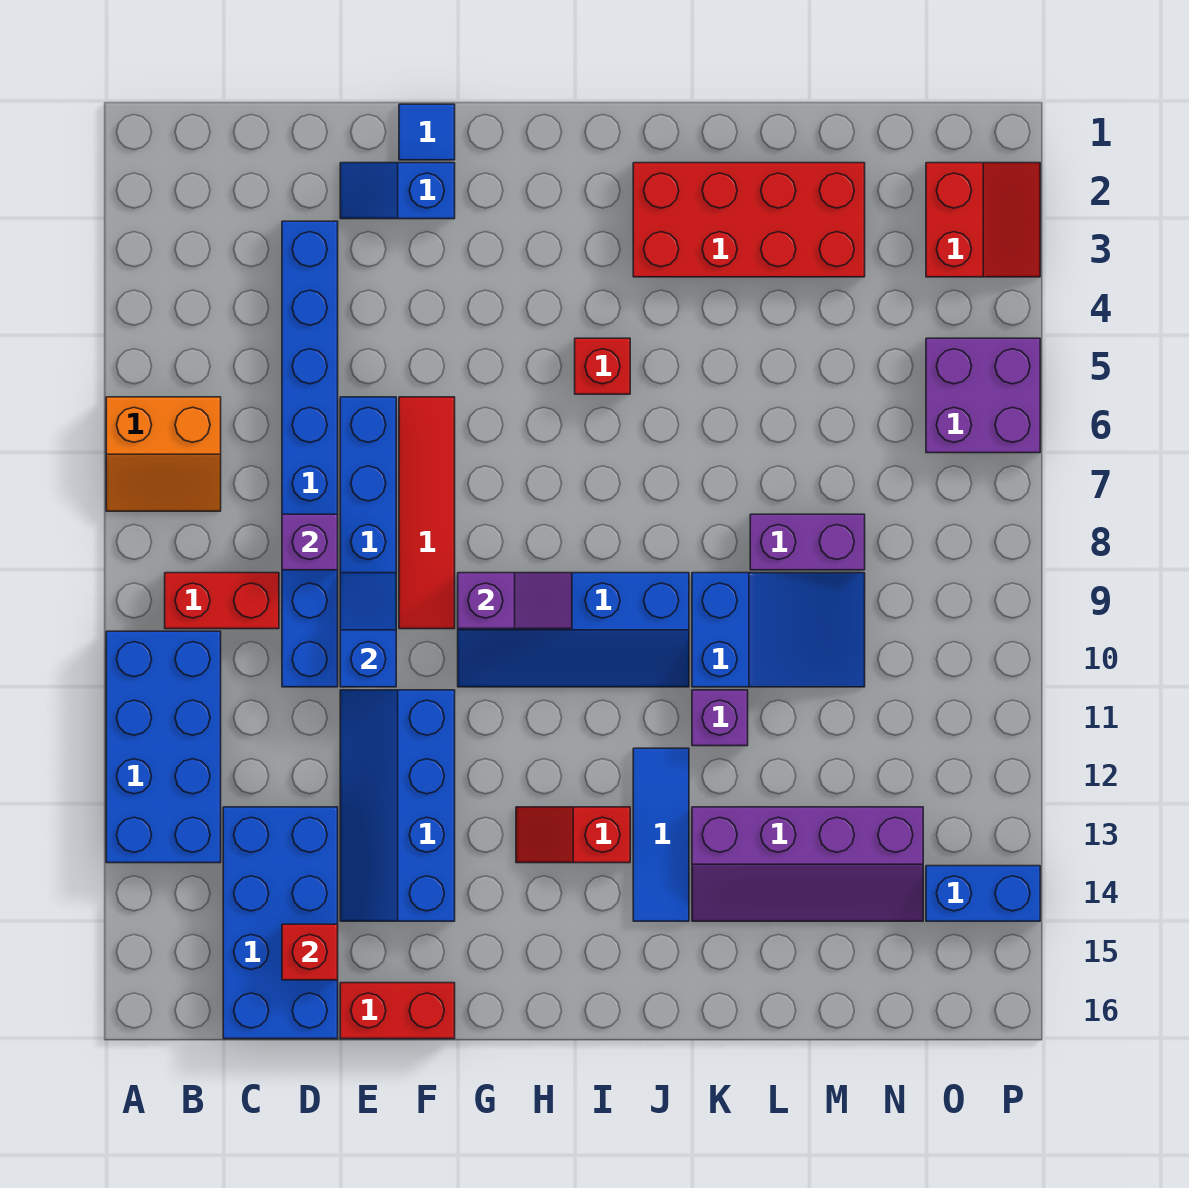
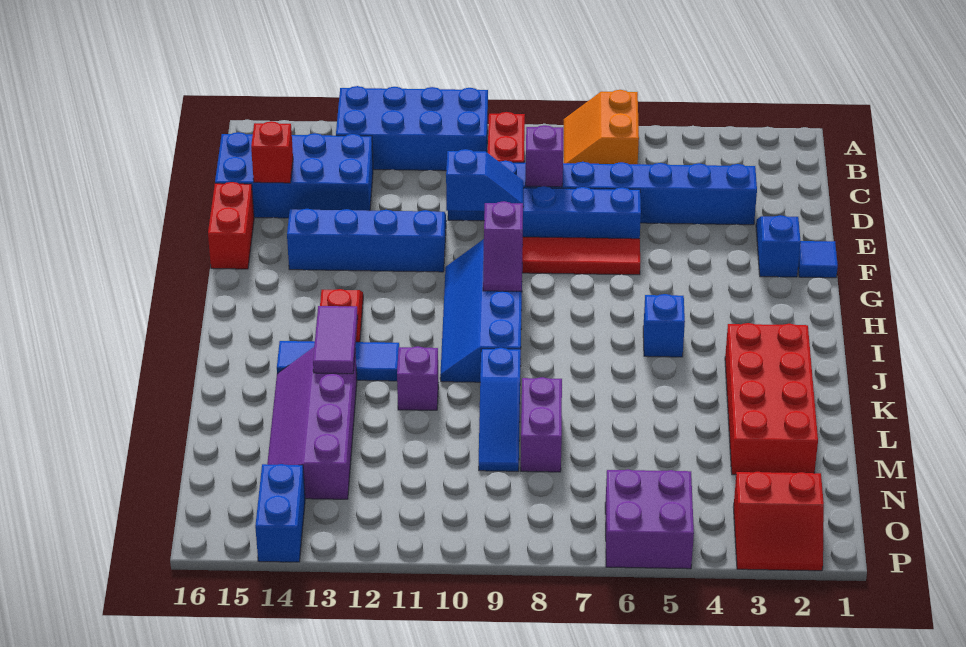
red 1x1 brick [575,338,630,394] -> blue 1x1 brick [643,294,685,357]
none -> purple 1x2 tile [313,306,358,374]
blue 2x3 slope [692,573,865,687] -> blue 1x3 slope [479,348,521,471]

